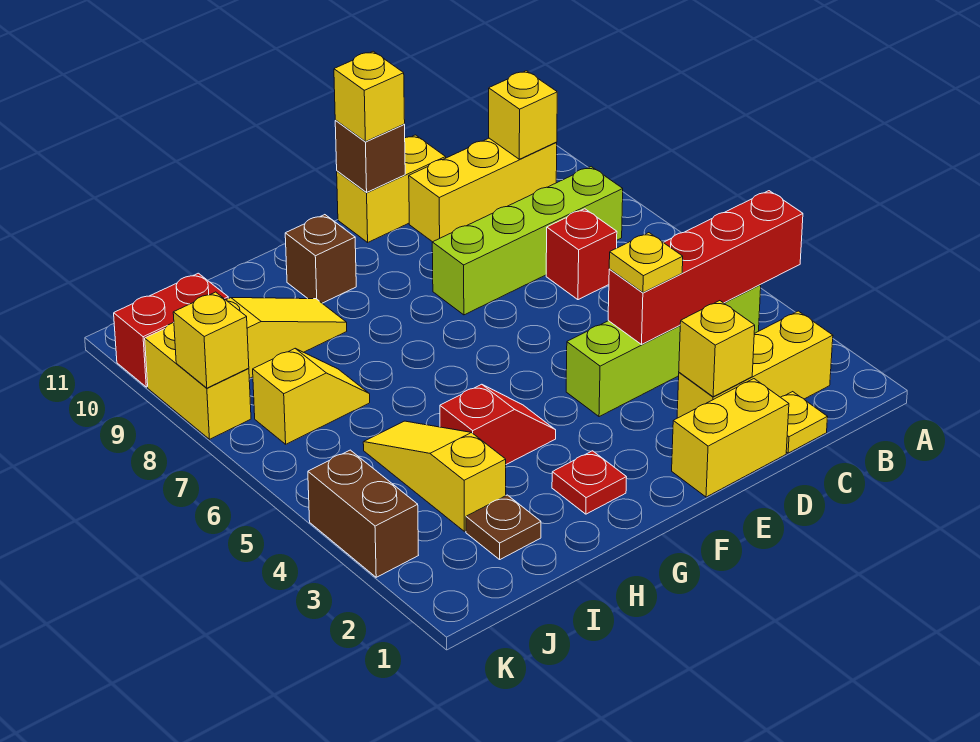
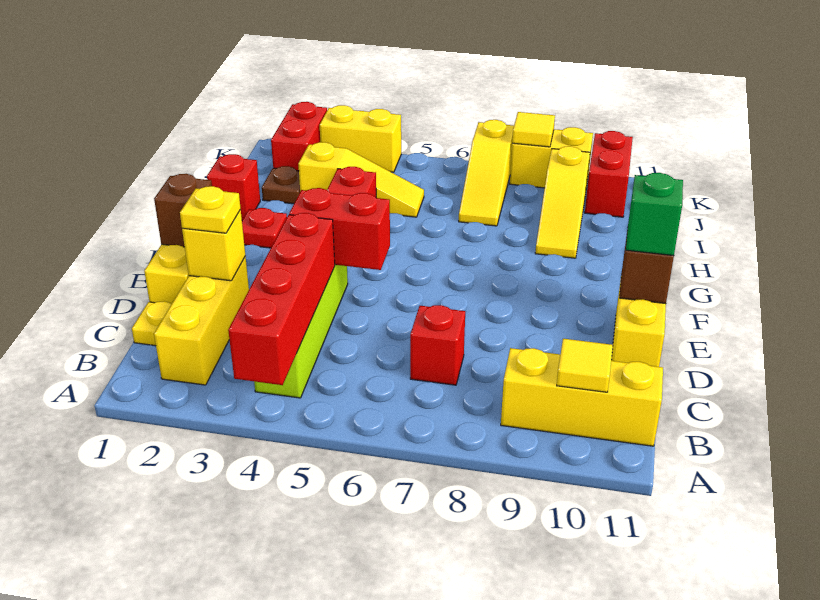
lime 1x4 brick [432,167,623,315] -> none
yellow 1x3 brick [409,138,557,242] -> yellow 1x3 brick turned to [501,348,663,446]
yellow 1x1 brick [489,71,557,159] -> yellow 1x1 tile [557,339,613,392]
yellow 1x1 plate [609,233,683,293] -> yellow 1x1 plate moved to [180,186,241,233]
none -> red 1x2 brick [289,188,390,270]
yellow 1x1 brick [334,51,405,142] -> green 1x1 brick [626,173,683,256]
brown 1x1 brick [285,215,356,303] -> brown 1x1 brick moved to [154,174,212,247]
none -> red 1x1 brick [207,154,260,220]
yellow 1x2 slope [253,349,370,444] -> yellow 1x3 slope [459,120,514,226]
none -> red 1x2 brick [271,102,327,171]
brown 1x2 brick [308,450,418,577] -> yellow 1x2 brick [320,105,401,172]
yellow 1x1 brick [173,292,249,388] -> yellow 1x1 tile [512,112,555,147]

